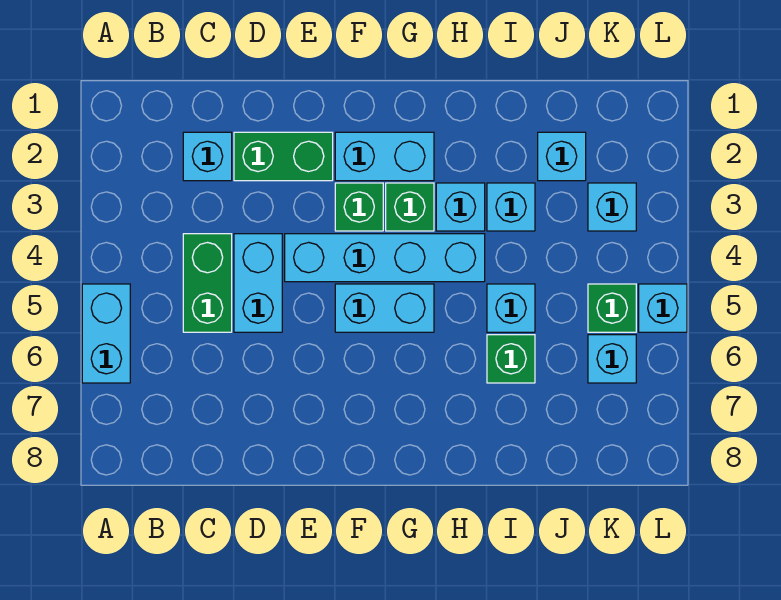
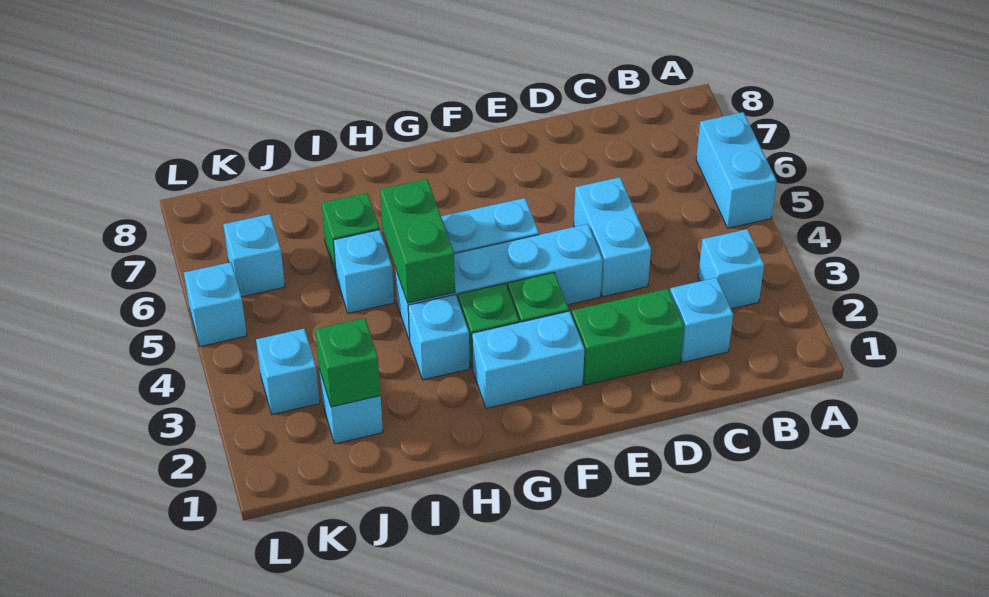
green 1x2 brick [183,234,232,332] -> green 1x2 brick moved to [380,179,455,303]
cyan 1x1 brick [487,183,535,231] -> cyan 1x1 brick moved to [698,229,764,309]
green 1x1 brick [588,284,636,332] -> green 1x1 brick moved to [315,318,380,407]

